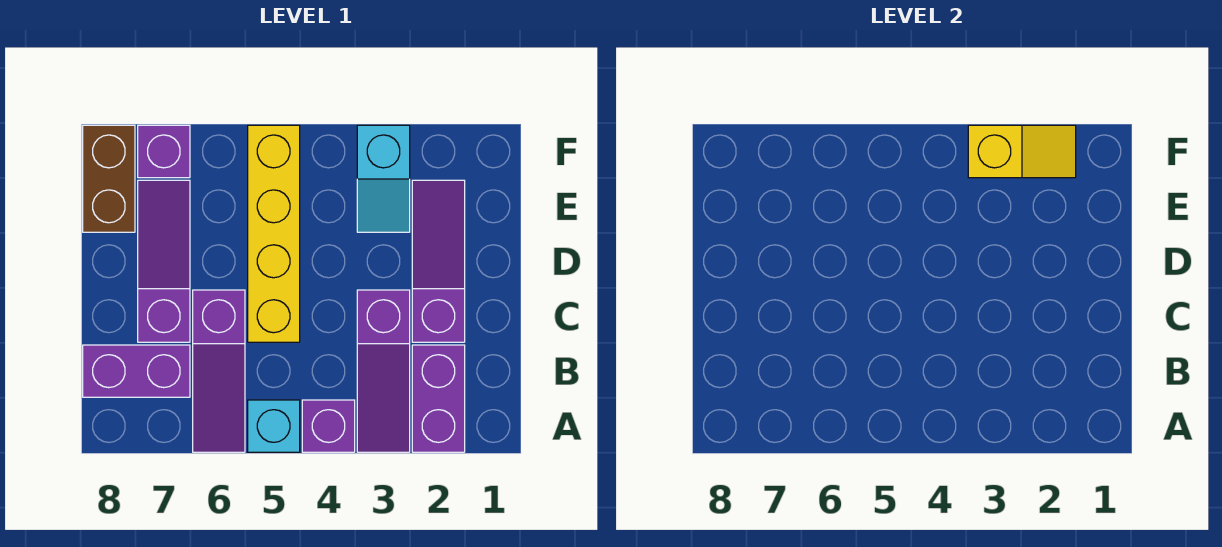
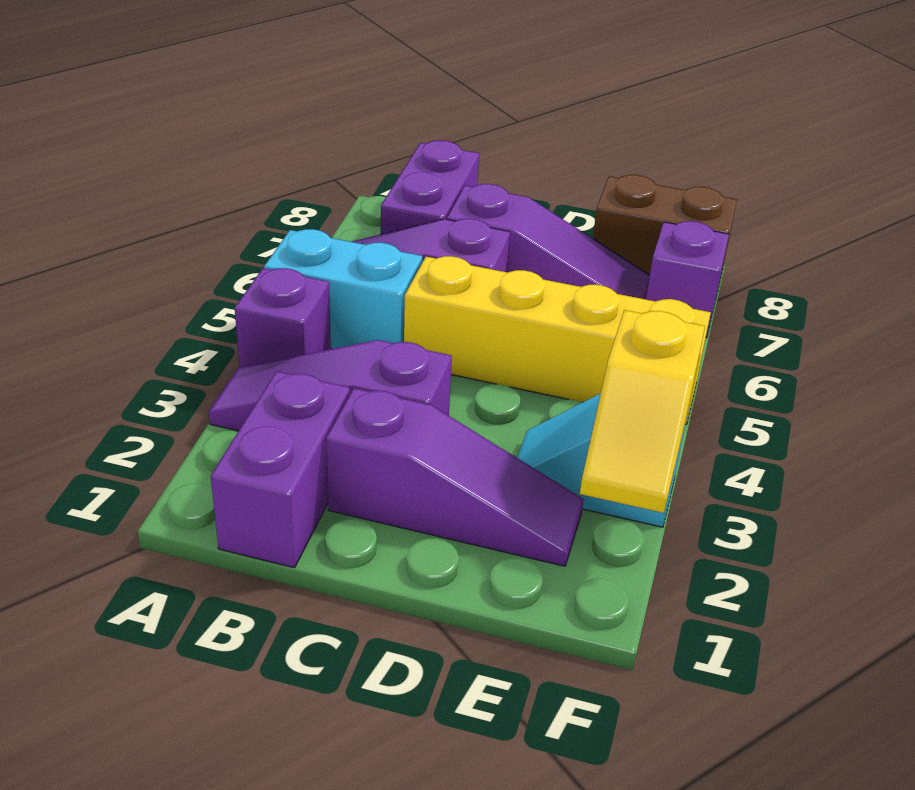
purple 1x2 brick [412,345,465,452] -> purple 1x2 brick turned to [211,371,350,568]
cyan 1x1 brick [248,400,300,452] -> cyan 1x2 brick [264,229,422,349]

